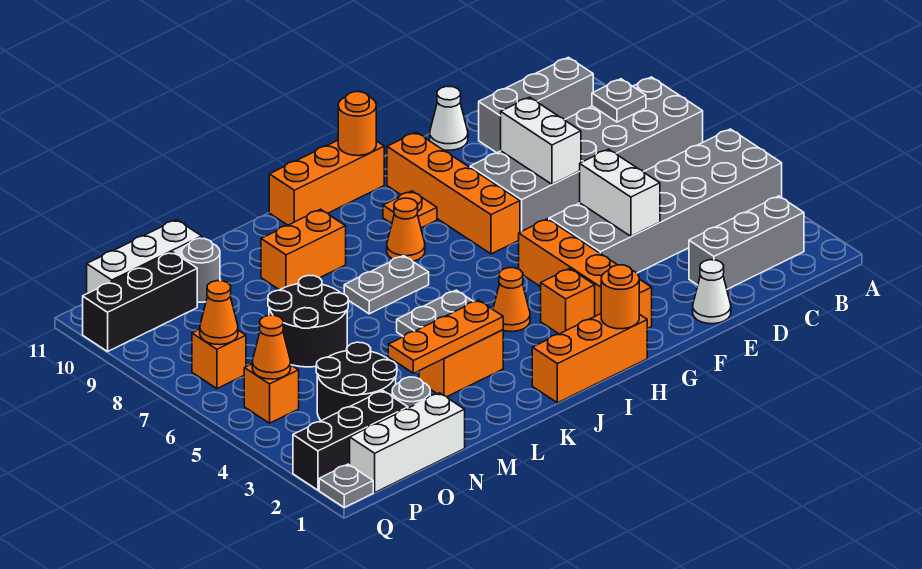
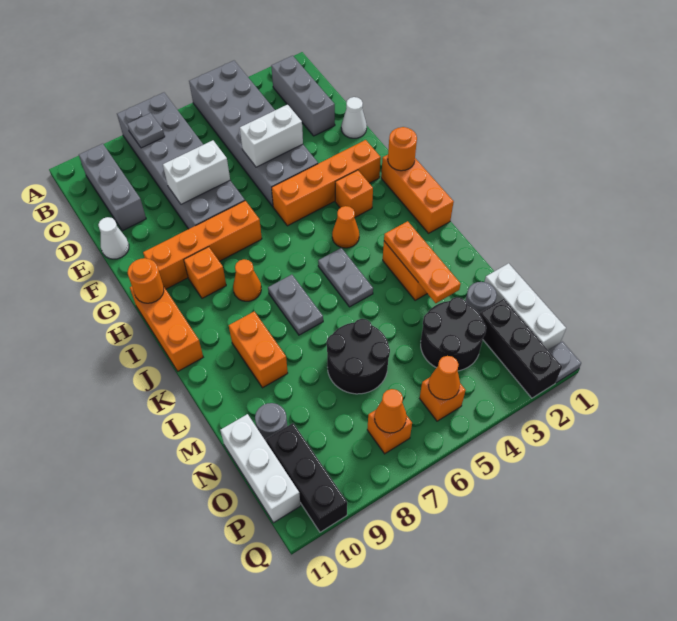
orange 1x1 plate [383,191,437,228] -> orange 1x1 brick [184,247,226,298]

